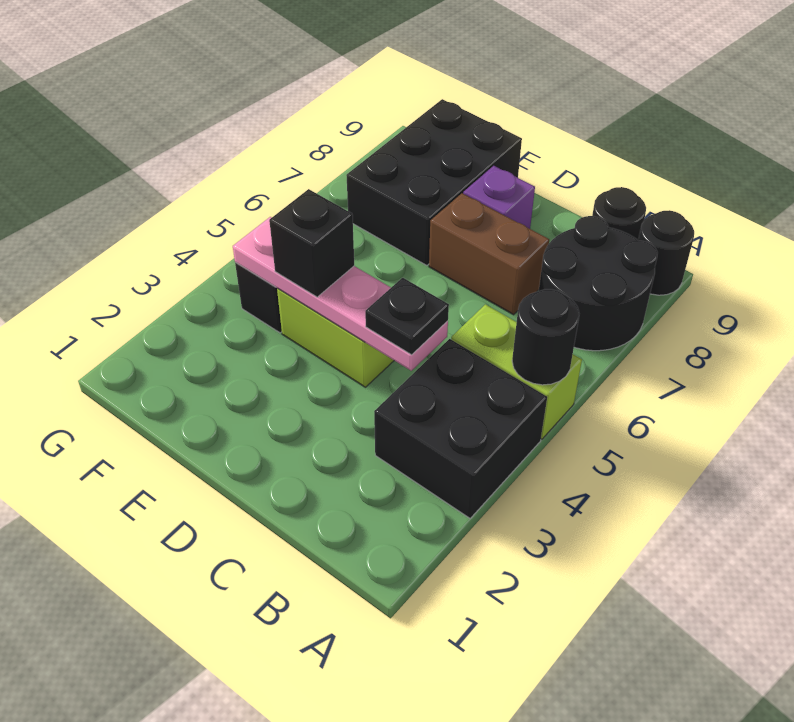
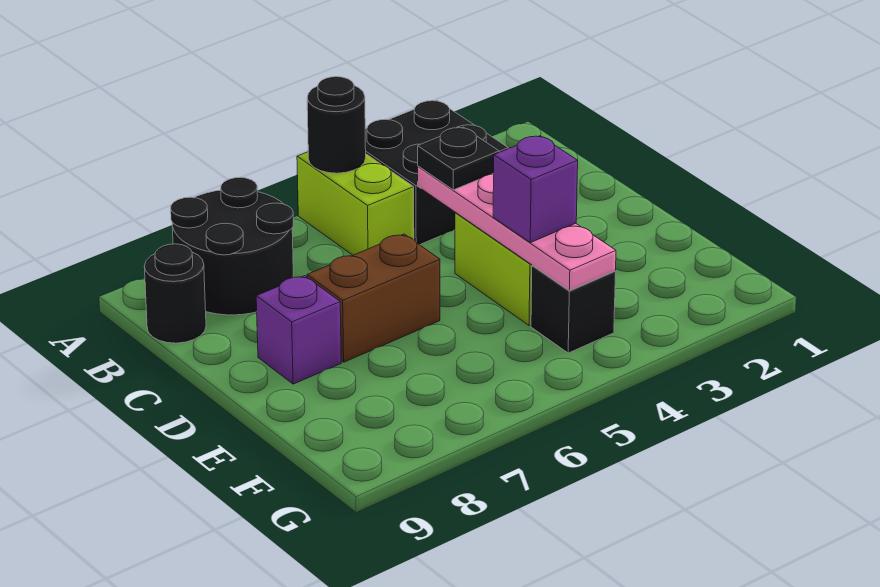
black 1x1 round brick [638,210,694,295] -> none
brown 1x2 brick [429,193,549,315] -> brown 1x2 brick turned to [307,234,440,362]
black 1x1 brick [269,189,354,297] -> purple 1x1 brick [493,136,578,242]
black 2x3 brick [346,99,522,265] -> none

